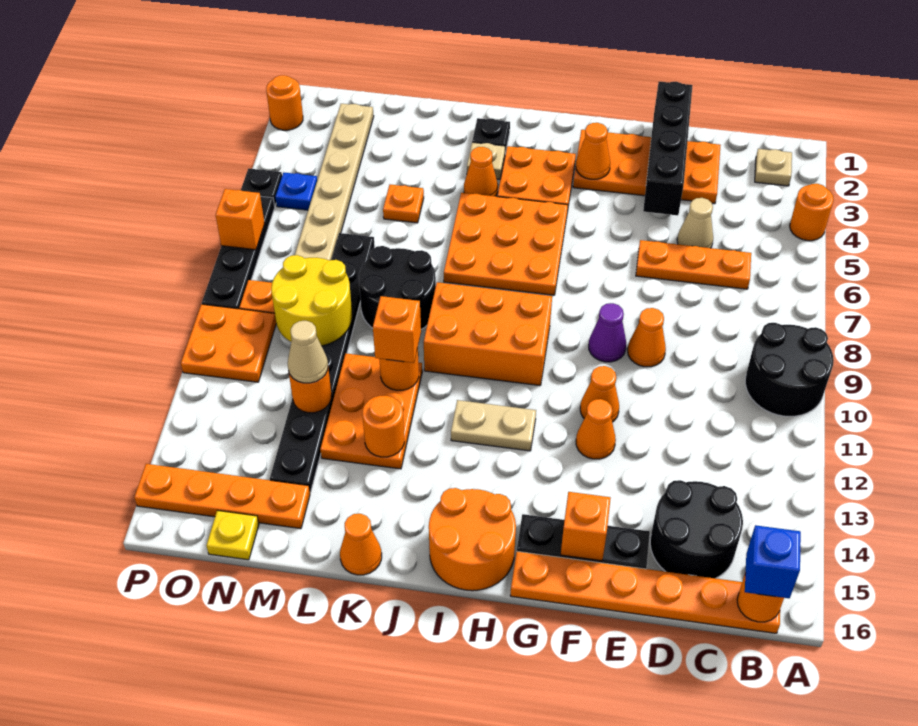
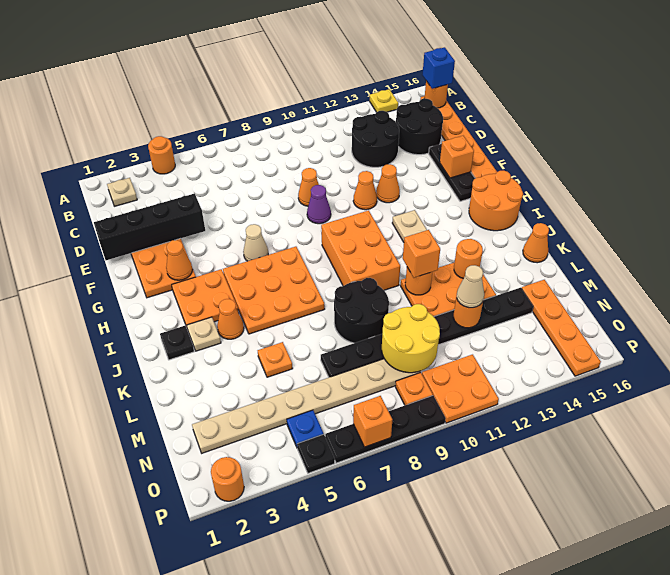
black 2x2 round brick [745,323,834,416] -> black 2x2 round brick moved to [352,111,399,167]
orange 1x3 plate [636,240,751,289] -> none
tan 1x1 cone [677,198,713,248] -> tan 1x1 cone moved to [243,224,268,261]
yellow 1x1 plate [206,510,259,560] -> yellow 1x1 plate moved to [369,89,398,112]

